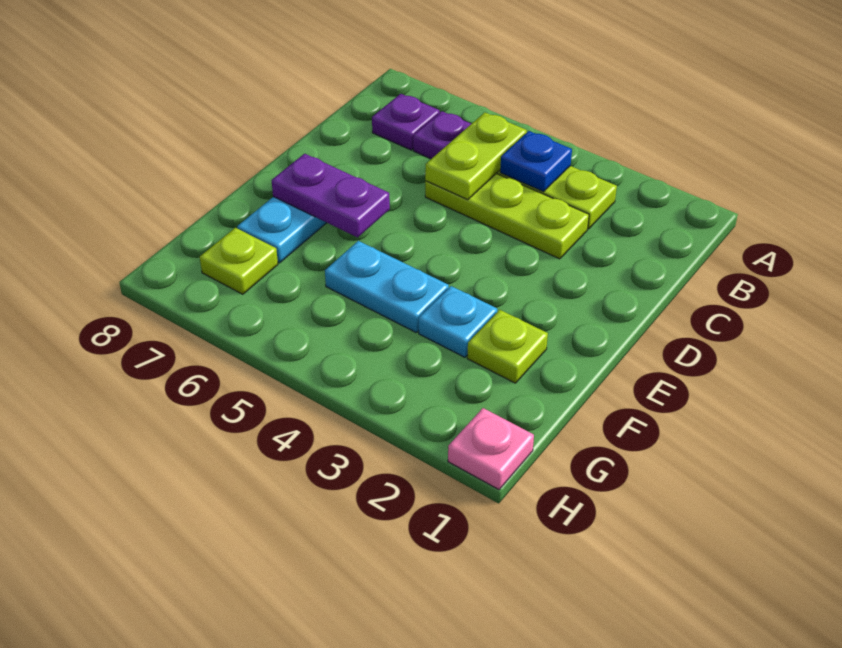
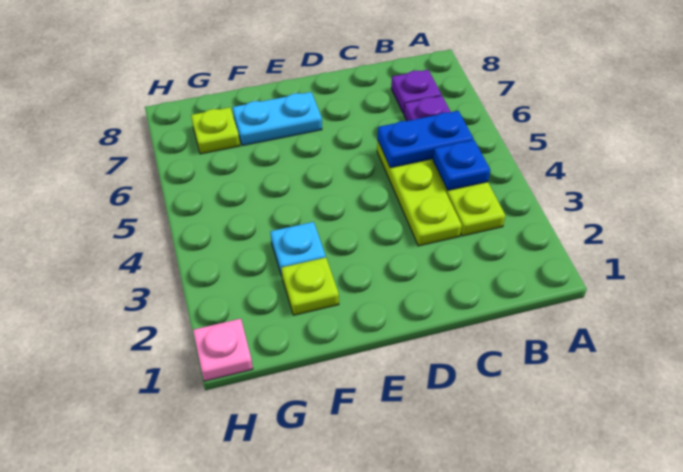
lime 1x2 plate [425,113,527,200] -> blue 1x2 plate [377,111,473,168]
purple 1x2 plate [272,154,390,237] -> none
cyan 1x2 plate [325,241,449,332] -> none

